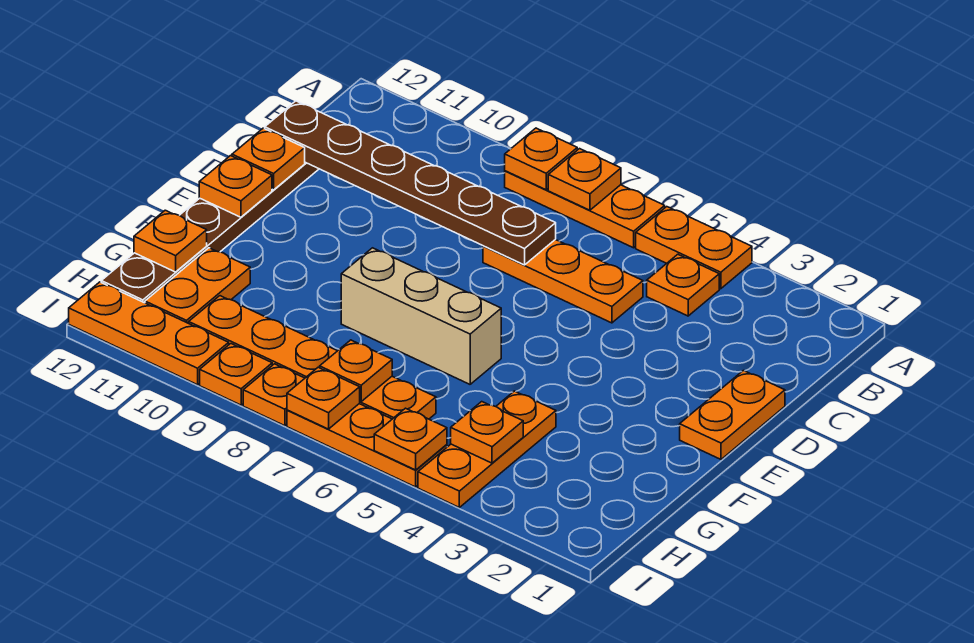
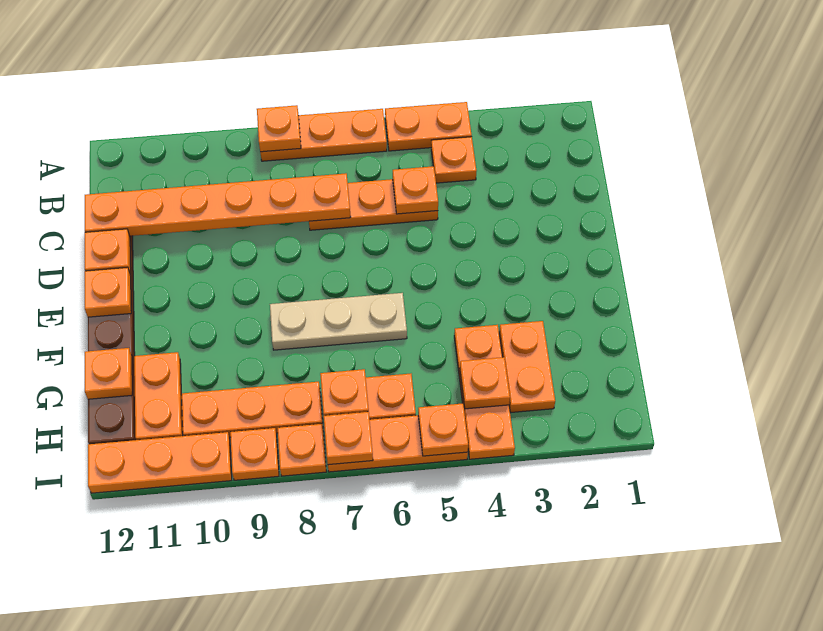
orange 1x1 plate [548,149,621,210] -> orange 1x1 plate moved to [393,166,438,214]
brown 1x6 plate [265,101,556,265] -> orange 1x6 plate [85,173,351,236]
orange 1x2 plate [680,371,785,459] -> orange 1x2 plate moved to [499,321,555,412]
tan 1x3 brick [341,248,501,384] -> tan 1x3 plate [270,293,407,350]

